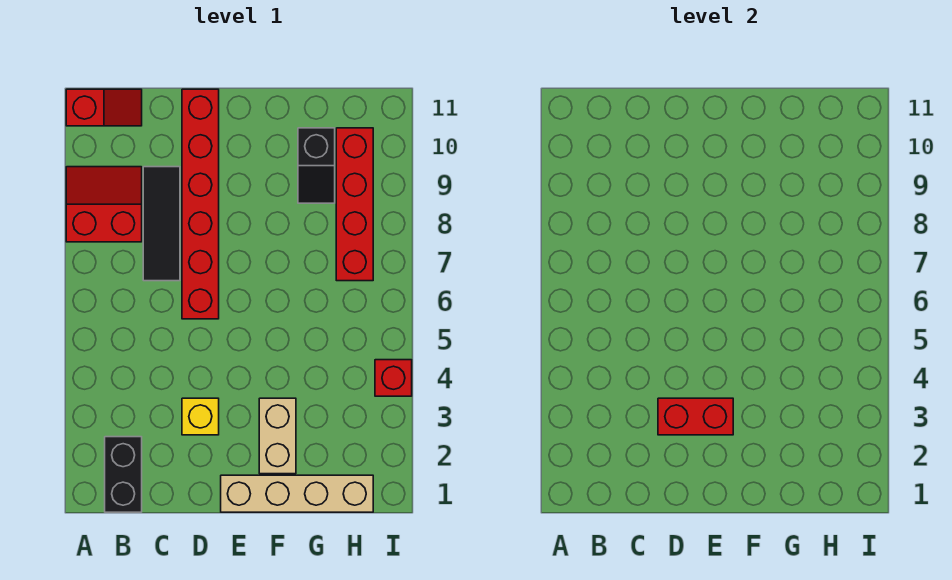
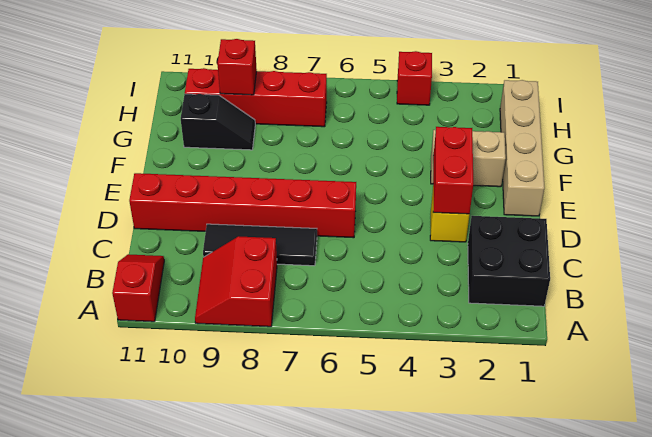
black 1x2 brick [105,437,142,512] -> black 2x2 brick [468,216,550,306]
none -> red 1x1 brick [217,39,257,95]

